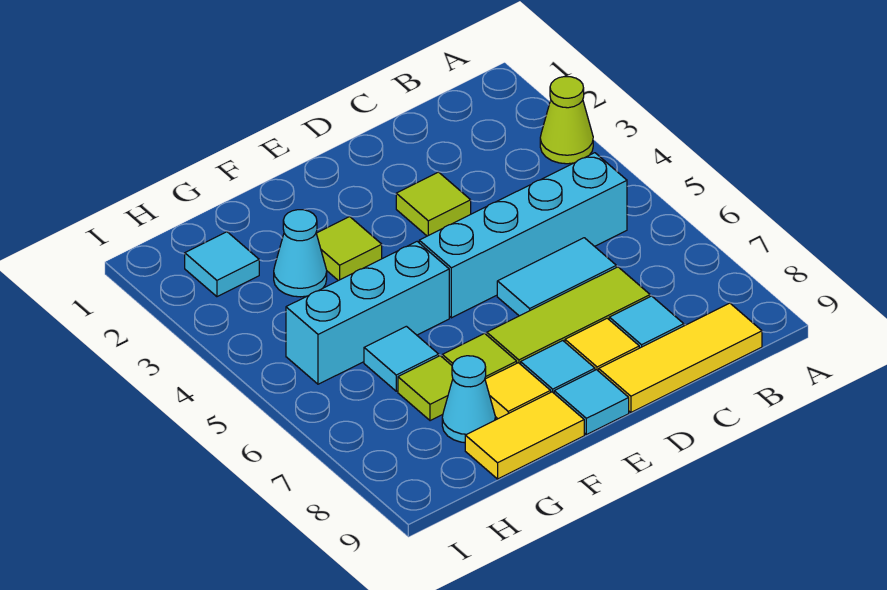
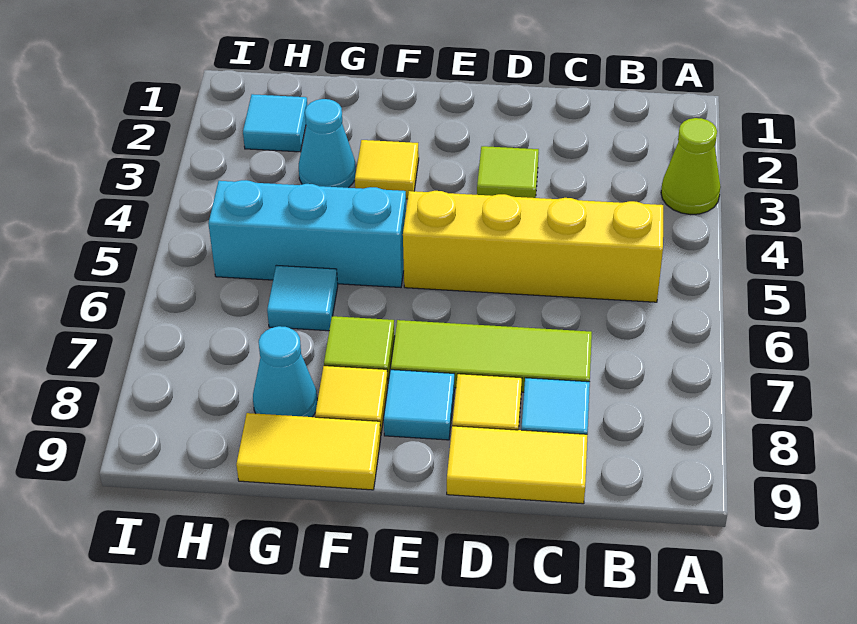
cyan 1x4 brick [419,153,627,318] -> yellow 1x4 brick [403,191,663,302]
yellow 1x3 tile [599,303,762,412] -> yellow 1x2 tile [447,426,587,504]
cyan 1x2 tile [497,238,616,316] -> none
cyan 1x1 tile [554,370,629,435] -> none
lime 1x1 tile [316,217,382,281] -> yellow 1x1 tile [355,140,419,199]
lime 1x1 tile [398,356,453,421] -> none

